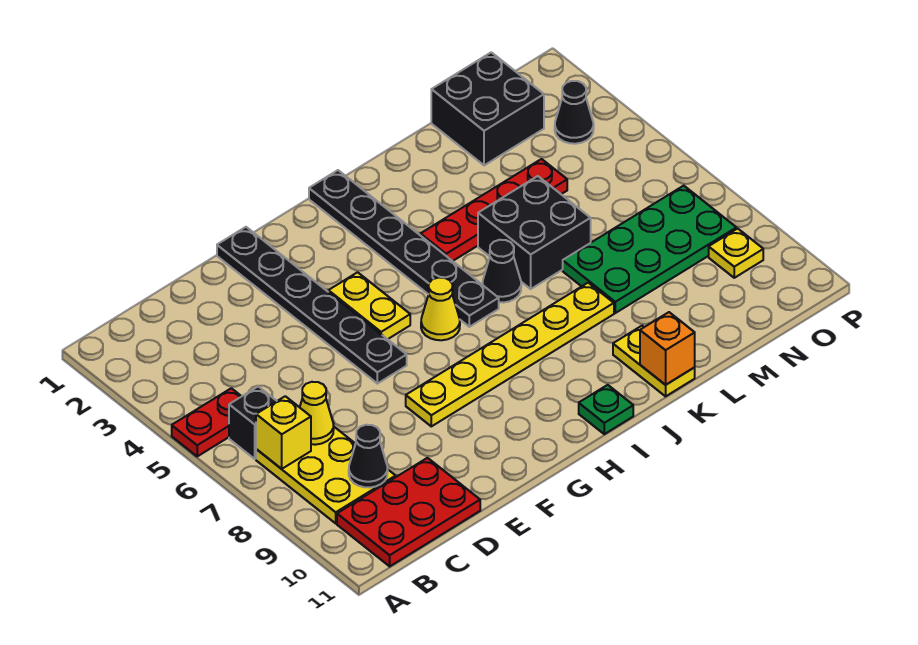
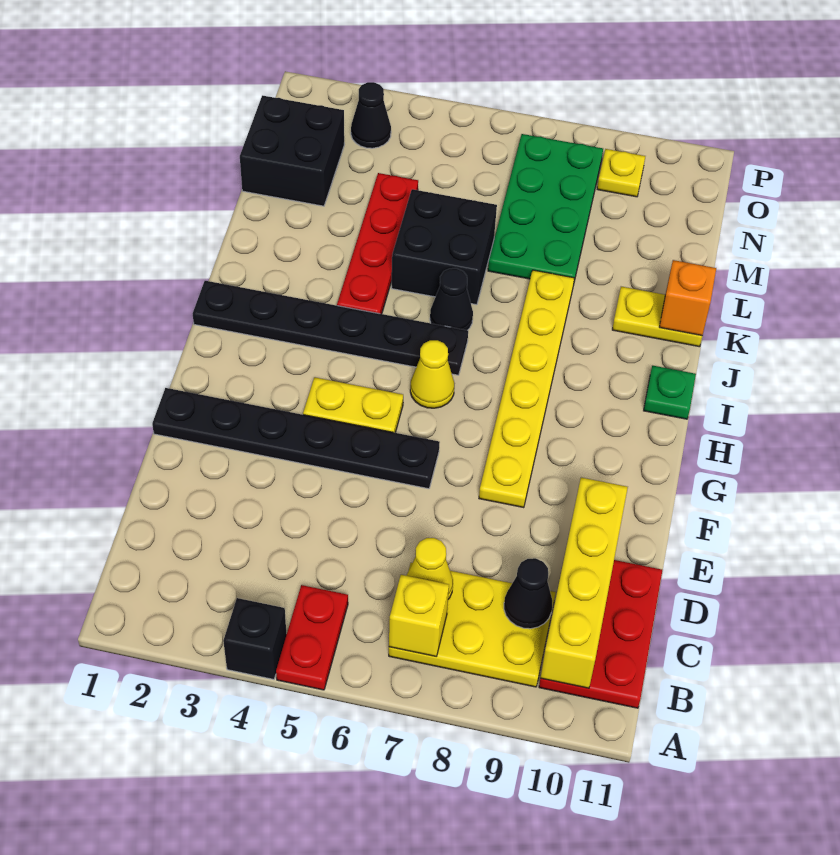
black 1x1 brick [229,386,277,459] -> black 1x1 brick moved to [223,598,287,679]
none -> yellow 1x4 brick [541,478,628,688]

